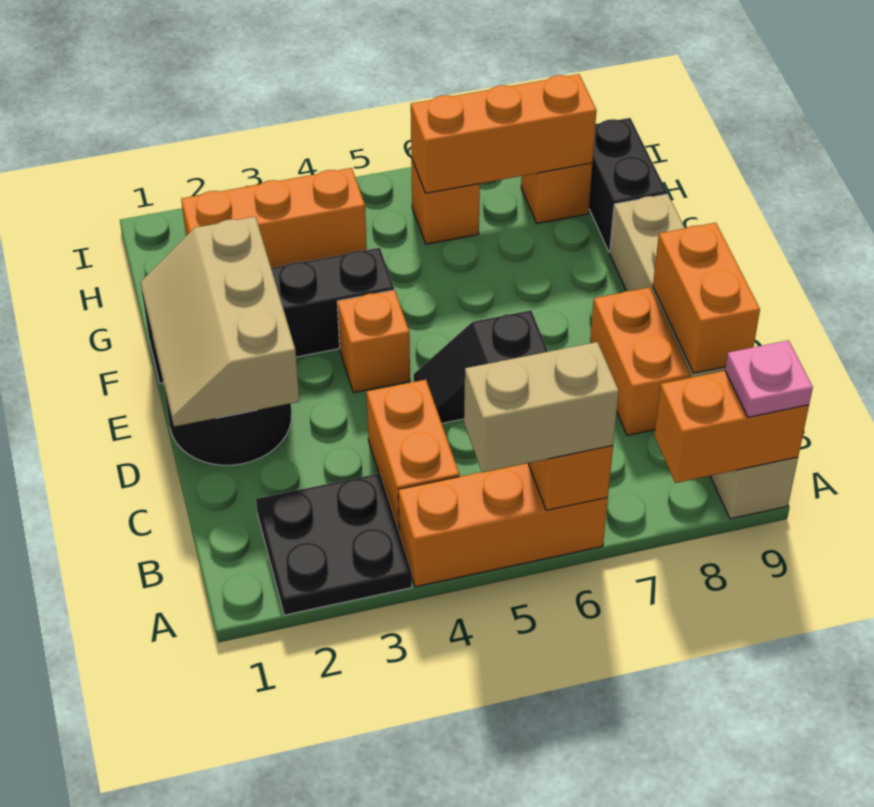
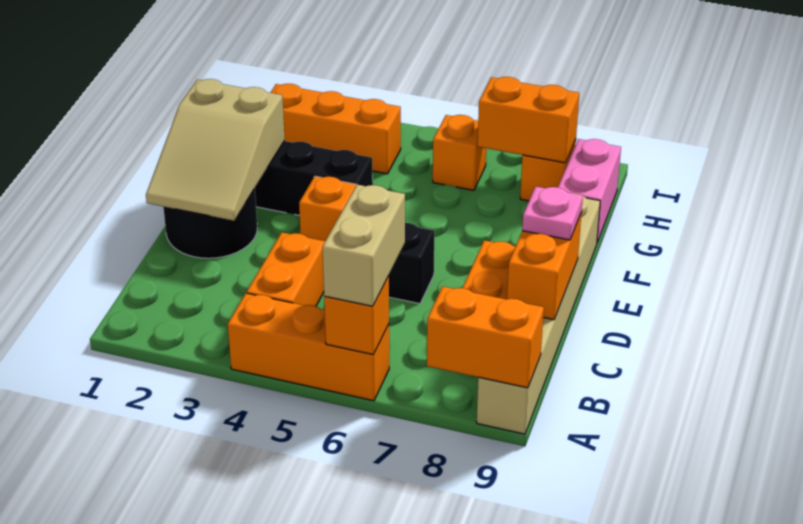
black 2x2 plate [256,473,412,615] -> none
tan 1x2 brick [464,342,619,473] -> tan 1x2 brick turned to [323,185,405,306]
pink 1x1 plate [725,340,813,417] -> pink 1x1 plate moved to [522,187,583,240]
tan 2x3 slope [140,217,299,426] -> tan 2x3 slope turned to [146,79,285,221]
black 1x2 brick [589,118,667,252] -> pink 1x2 brick [558,139,621,242]
orange 1x3 brick [411,74,597,193] -> orange 1x2 brick [478,77,579,163]

